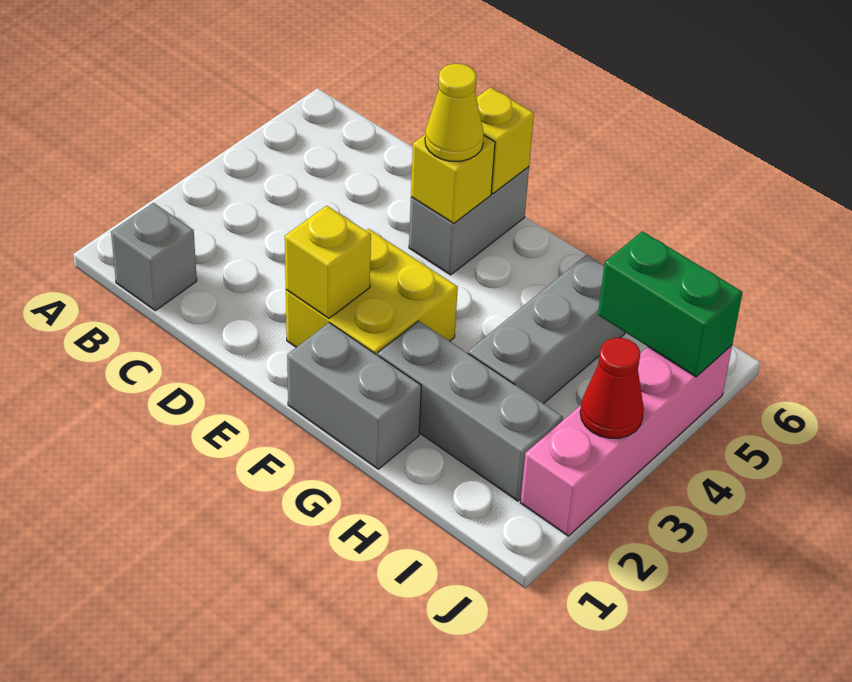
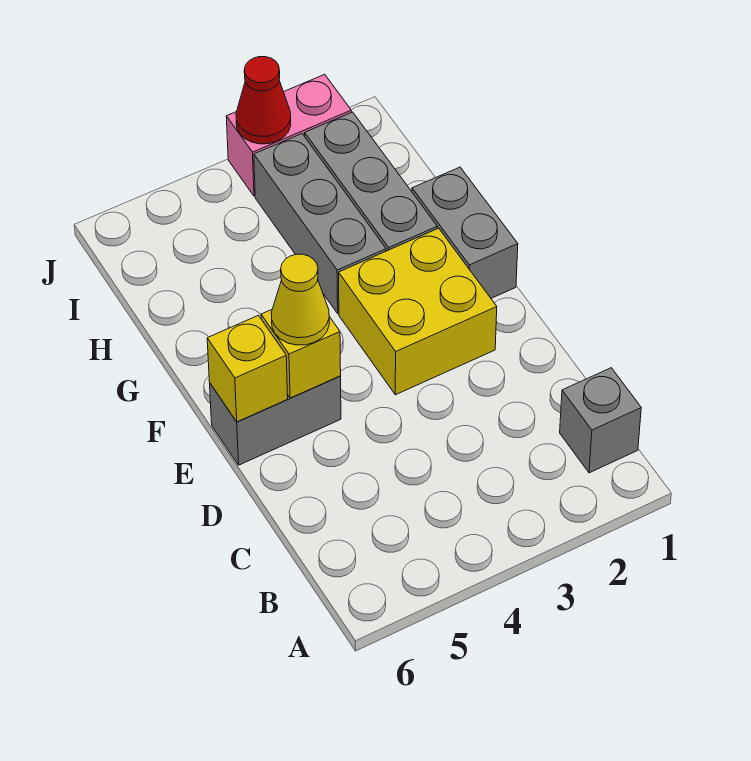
yellow 1x1 brick [285,206,371,318] -> none
grey 1x3 brick [468,255,625,404] -> grey 1x3 brick turned to [254,134,386,313]
green 1x2 brick [598,231,743,377] -> none
pink 1x4 brick [521,345,732,536] -> pink 1x2 brick [226,74,351,196]

